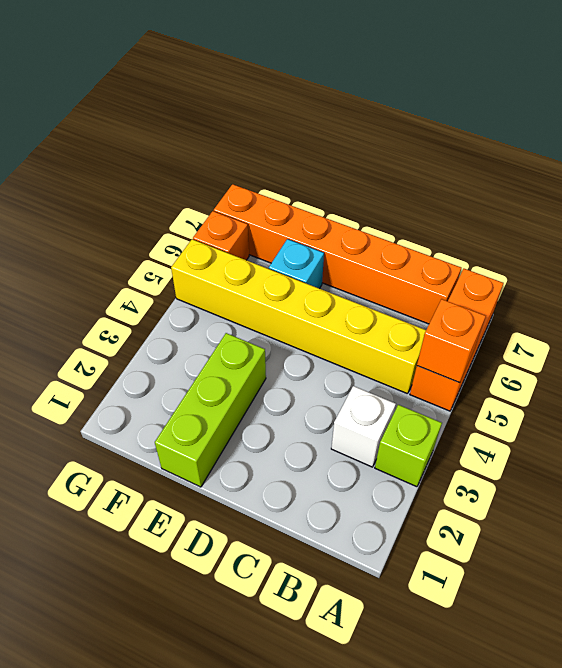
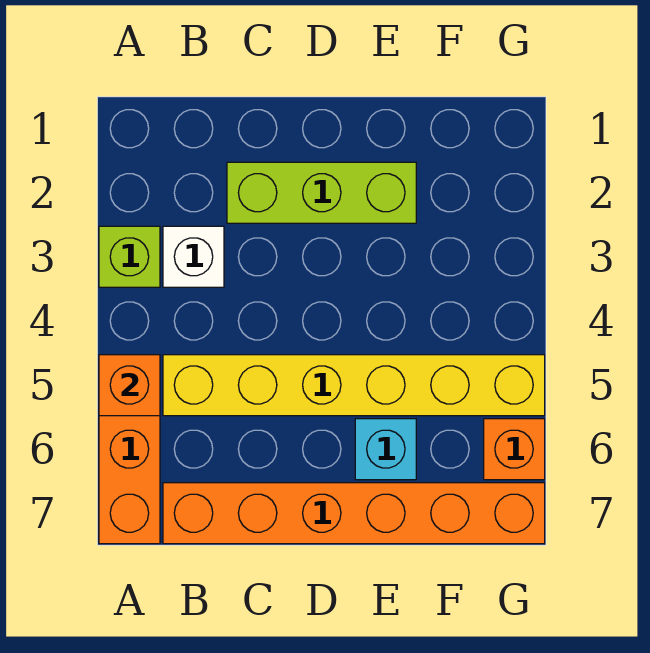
lime 1x3 brick [155,333,266,487] -> lime 1x3 brick turned to [227,162,416,223]

